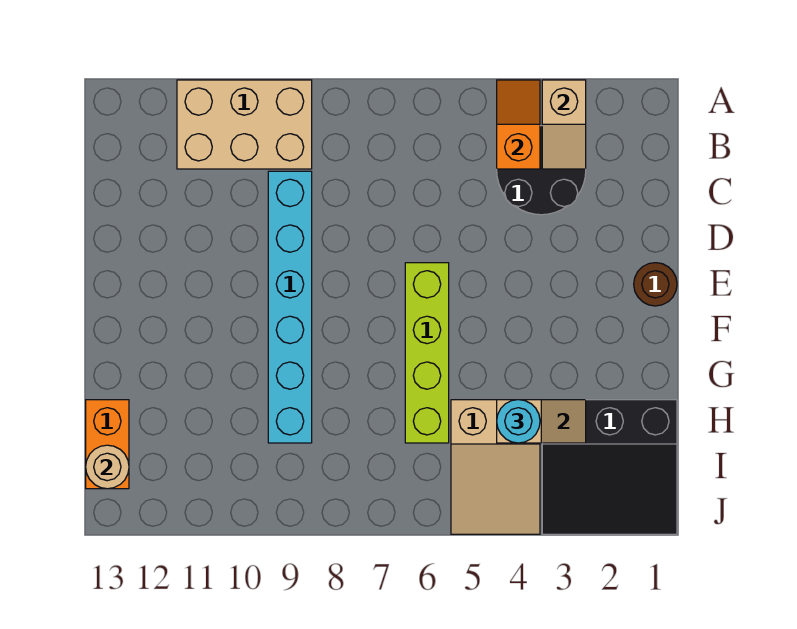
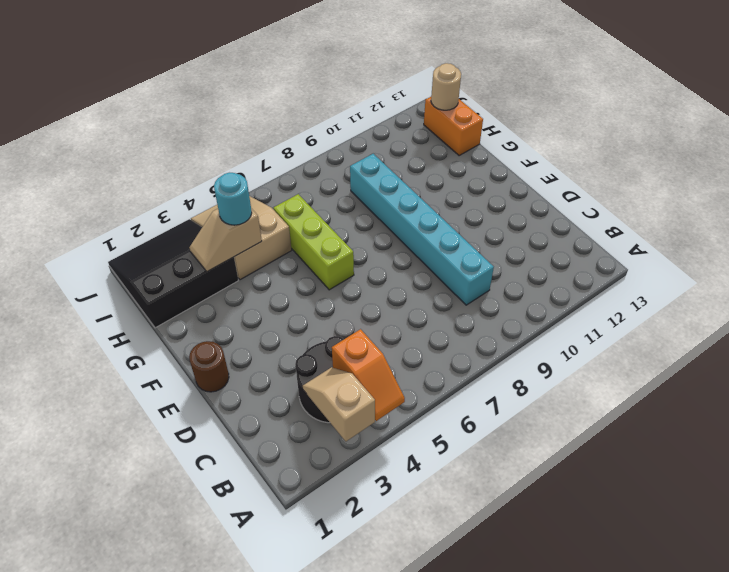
tan 2x3 brick [177,80,312,169] -> none
lime 1x4 brick [405,263,449,443] -> lime 1x3 brick [273,194,354,290]

